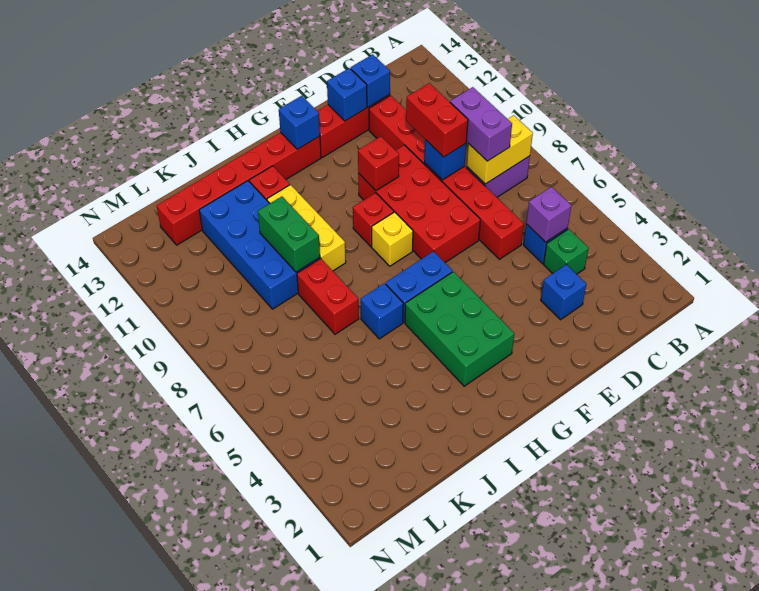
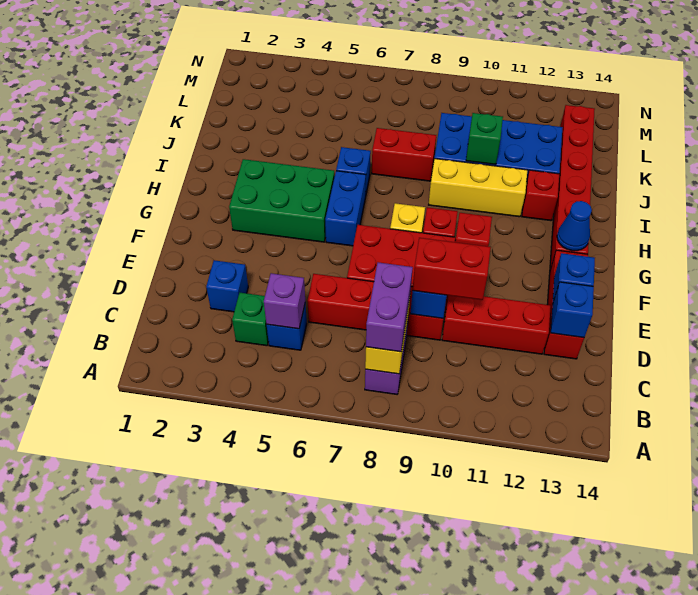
purple 1x2 brick [450,87,512,161] -> purple 1x2 brick turned to [366,262,413,352]
blue 1x1 brick [279,96,320,149] -> blue 1x1 cone [557,201,592,251]
green 1x2 brick [258,196,320,272] -> green 1x1 brick [466,113,503,165]

